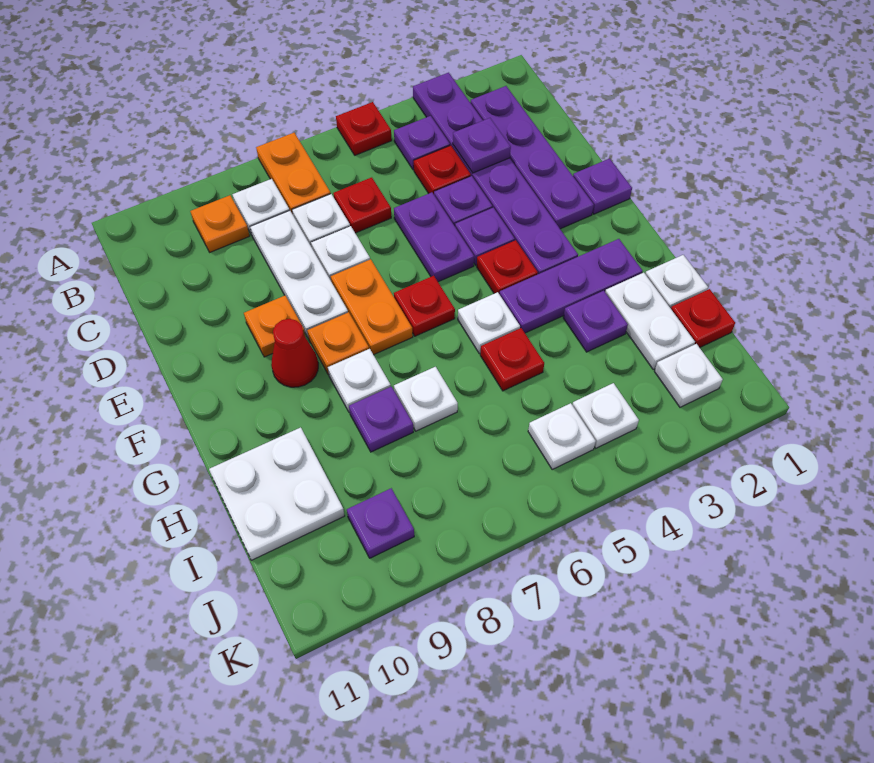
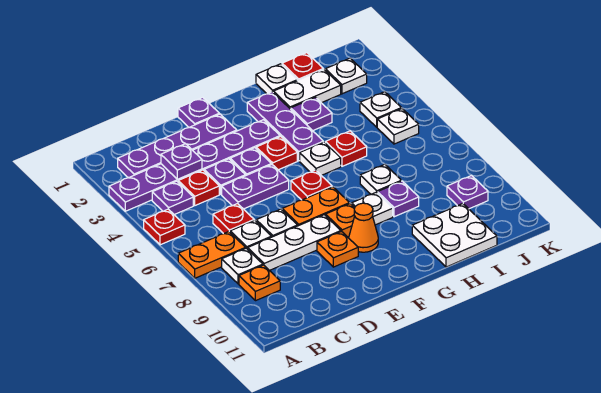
red 1x1 cone [271,319,318,387] -> orange 1x1 cone [349,203,378,252]

